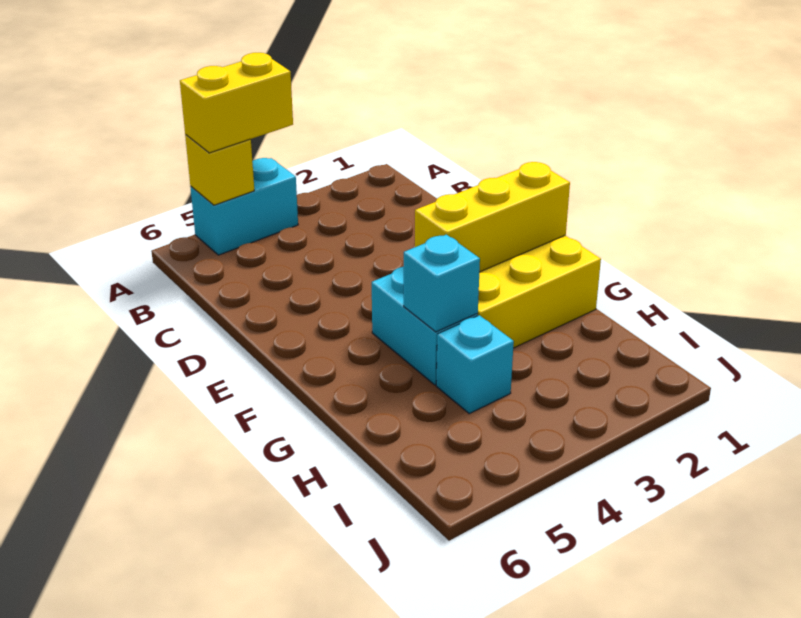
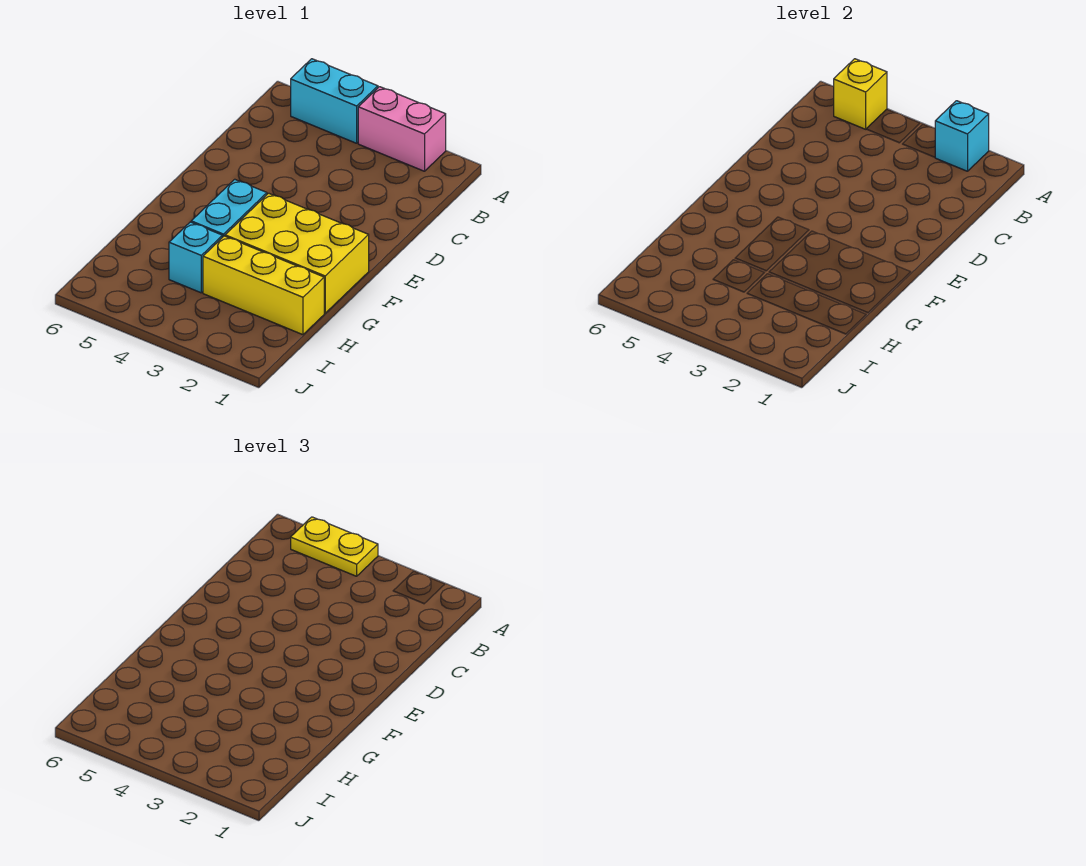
none -> pink 1x2 brick [358,87,446,171]
yellow 1x2 brick [180,53,293,153] -> yellow 1x2 plate [291,517,378,576]
yellow 1x3 brick [415,162,570,272] -> yellow 1x3 brick moved to [203,236,324,335]
cyan 1x1 brick [404,235,480,332] -> cyan 1x1 brick moved to [935,101,989,171]

